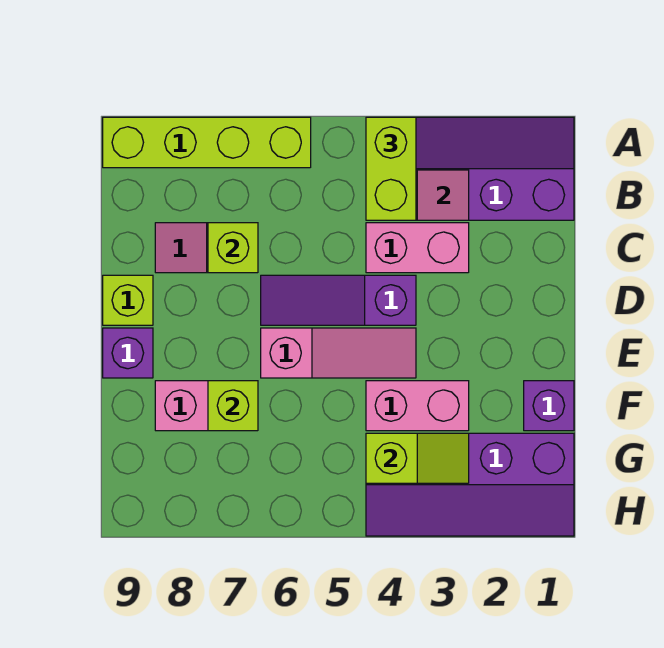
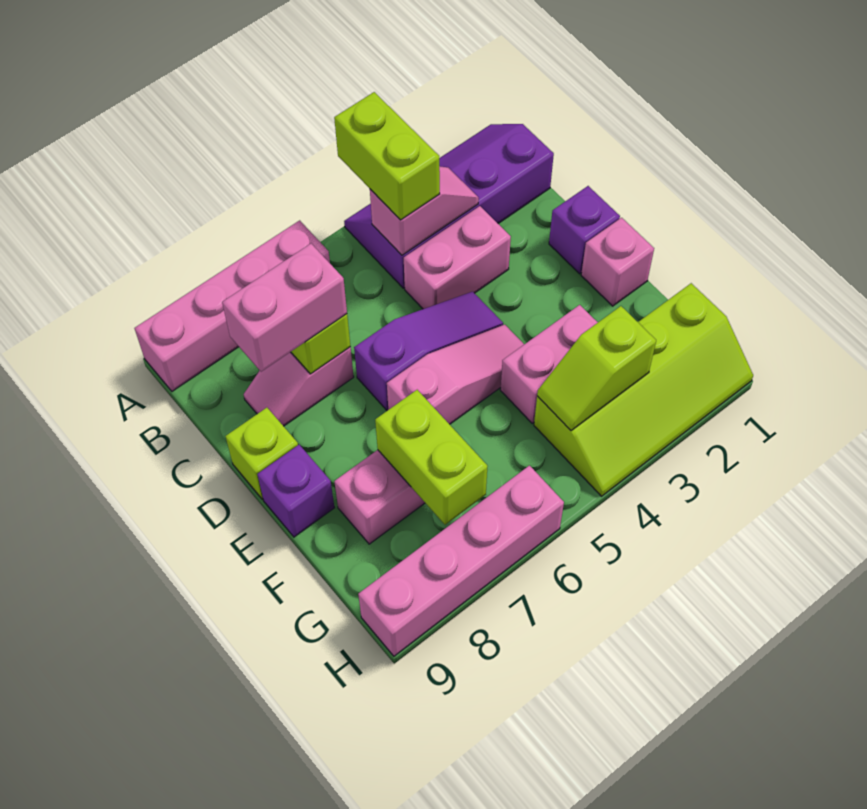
lime 1x4 brick [103,117,311,168] -> pink 1x4 brick [135,220,330,391]
none -> pink 1x2 brick [222,244,347,372]
purple 1x3 slope [261,275,416,325] -> purple 1x3 slope turned to [354,292,503,411]
none -> pink 1x1 brick [581,218,654,306]
purple 1x1 brick [524,381,574,431] -> purple 1x1 brick moved to [549,186,620,274]
lime 1x1 brick [208,381,258,431] -> lime 1x2 brick [375,390,488,525]
purple 2x4 slope [366,433,574,536] -> lime 2x4 slope [534,283,753,496]
lime 1x2 slope [366,433,469,483] -> lime 1x2 slope turned to [537,306,656,430]
none -> pink 1x4 brick [358,466,564,656]

